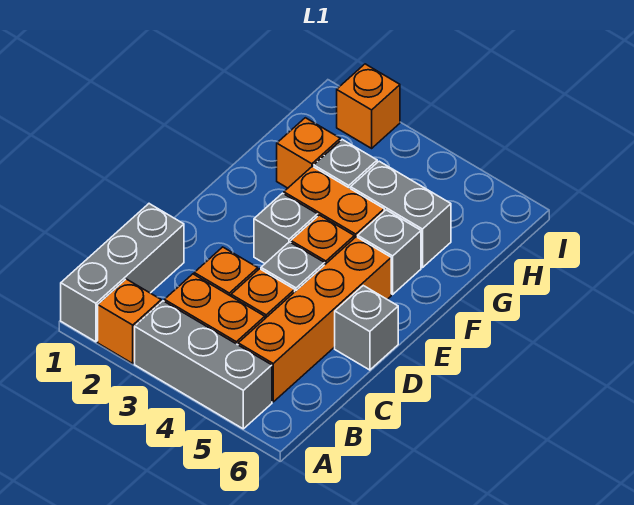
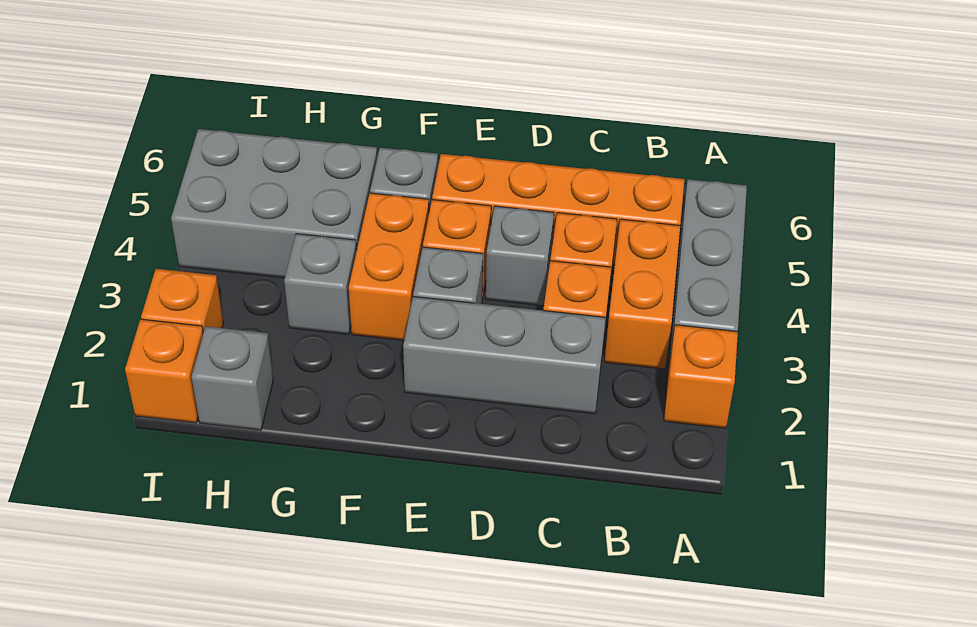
grey 1x3 brick [61,204,184,342] -> grey 1x3 brick moved to [403,297,606,414]
grey 1x1 brick [335,286,398,370] -> grey 1x1 brick moved to [192,326,273,430]
orange 1x1 brick [277,118,340,188] -> orange 1x1 brick moved to [125,319,203,423]
grey 1x2 brick [351,161,451,268] -> grey 2x3 brick [171,129,377,278]

